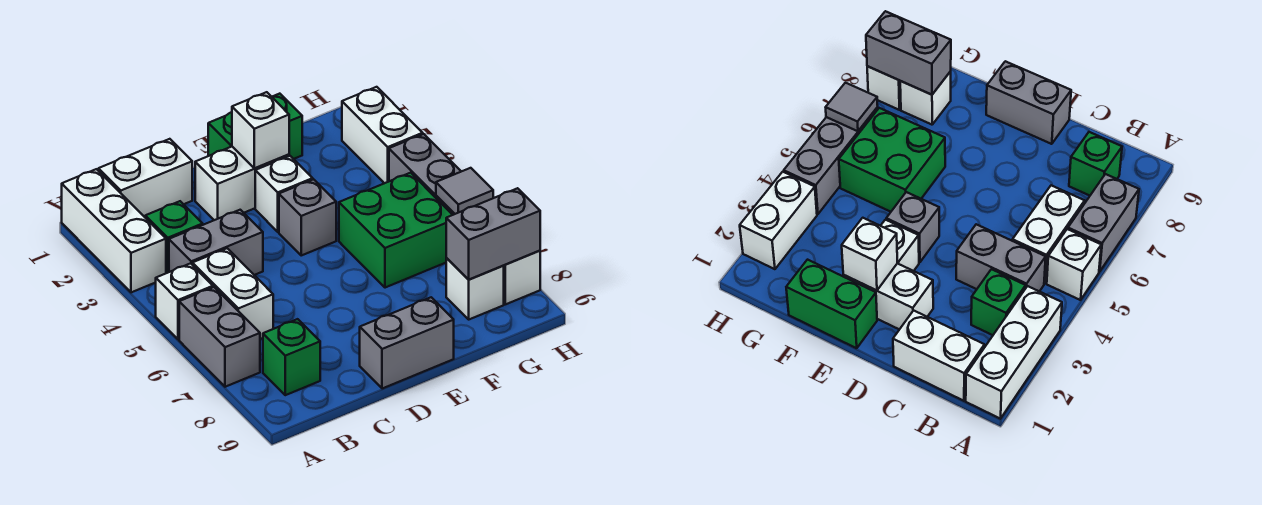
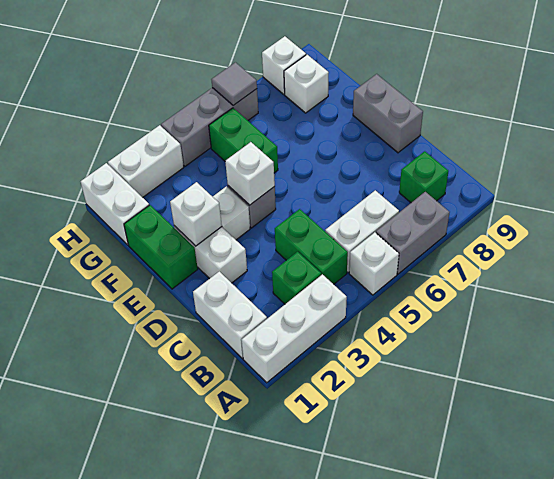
grey 1x2 brick [169,210,263,275] -> green 1x2 brick [275,209,348,284]
none -> white 1x1 brick [225,142,275,205]
green 2x2 brick [339,173,452,288] -> green 1x2 brick [209,108,278,173]
none -> white 1x2 brick [81,163,149,245]
grey 1x2 brick [446,188,540,280] -> none

